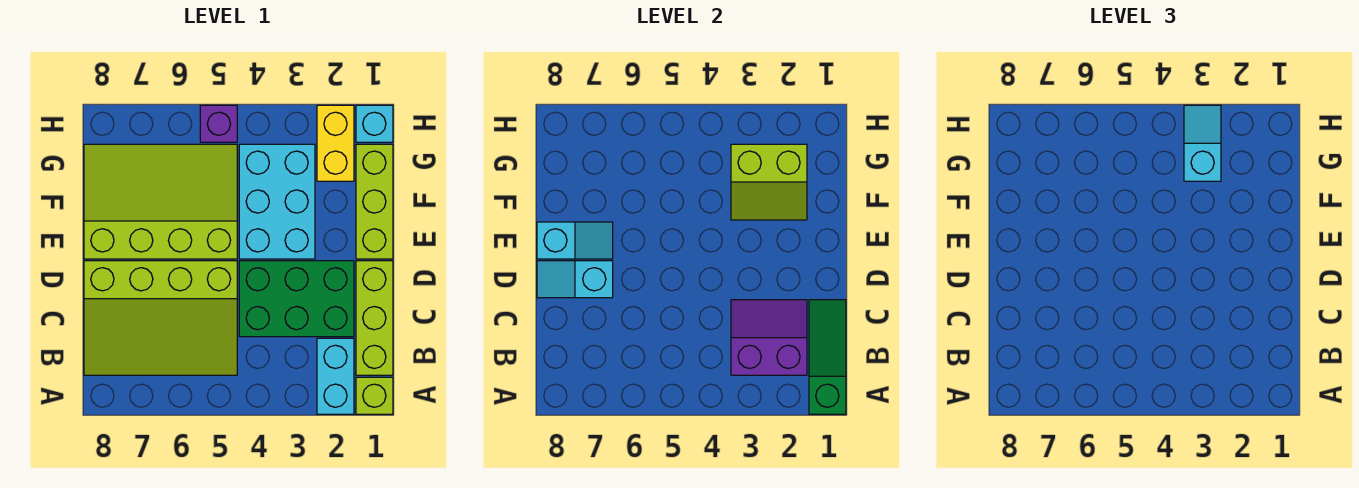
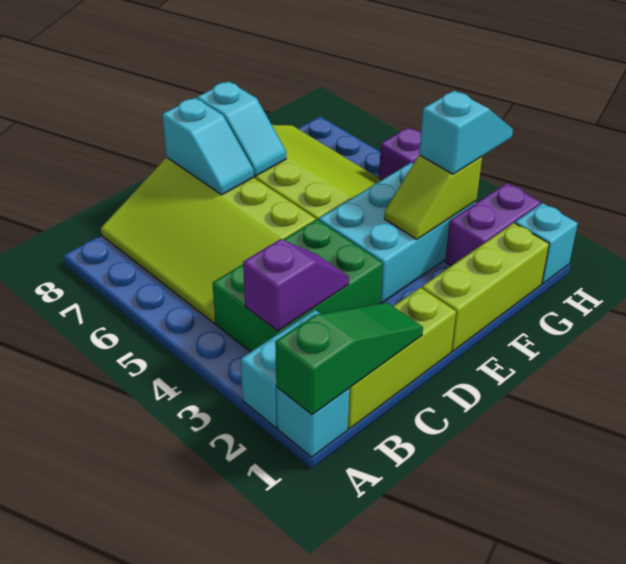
lime 1x1 brick [356,377,393,414] -> cyan 1x1 brick [276,387,349,457]
purple 2x2 slope [731,300,807,375] -> purple 1x2 slope [243,239,349,331]
green 2x3 brick [239,261,354,337] -> green 2x3 brick turned to [213,220,383,352]
cyan 1x2 slope [537,261,613,298] -> cyan 1x2 slope turned to [162,98,254,195]
lime 2x2 slope [731,144,807,220] -> lime 1x2 slope [384,155,482,239]
yellow 1x2 brick [317,105,354,181] -> purple 1x2 brick [445,183,541,266]

